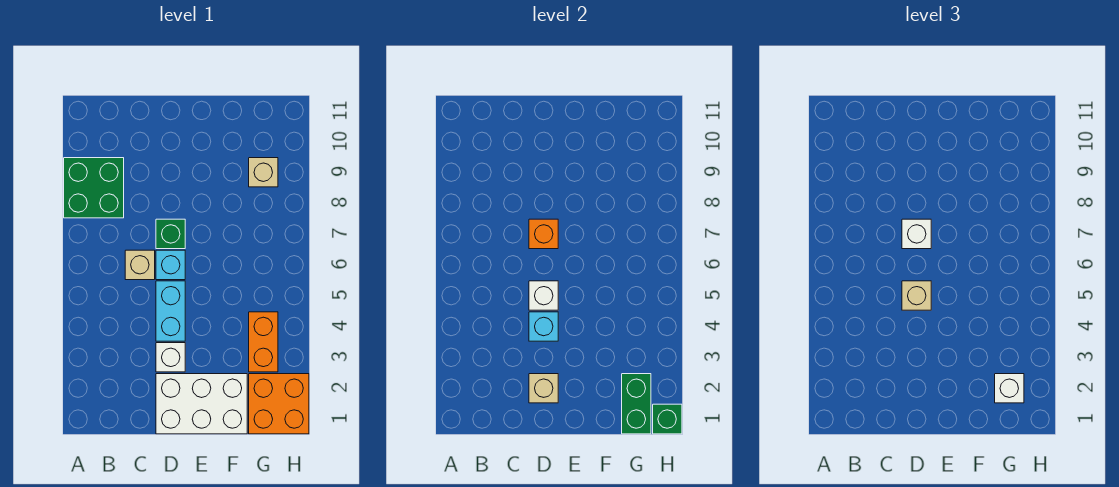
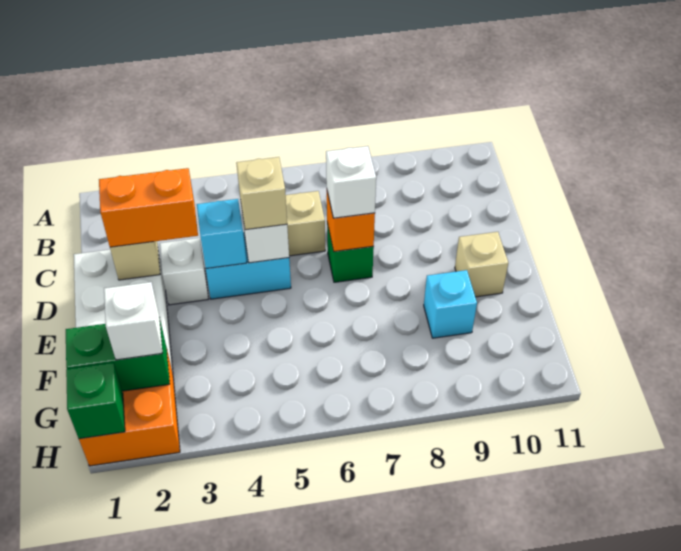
green 2x2 brick [64,158,124,218] -> none
cyan 1x1 brick [156,250,185,280] -> cyan 1x1 brick moved to [424,270,477,338]
orange 1x2 brick [249,312,278,372] -> orange 1x2 brick moved to [99,168,198,247]
tan 1x1 brick [249,158,278,187] -> tan 1x1 brick moved to [455,232,508,297]

